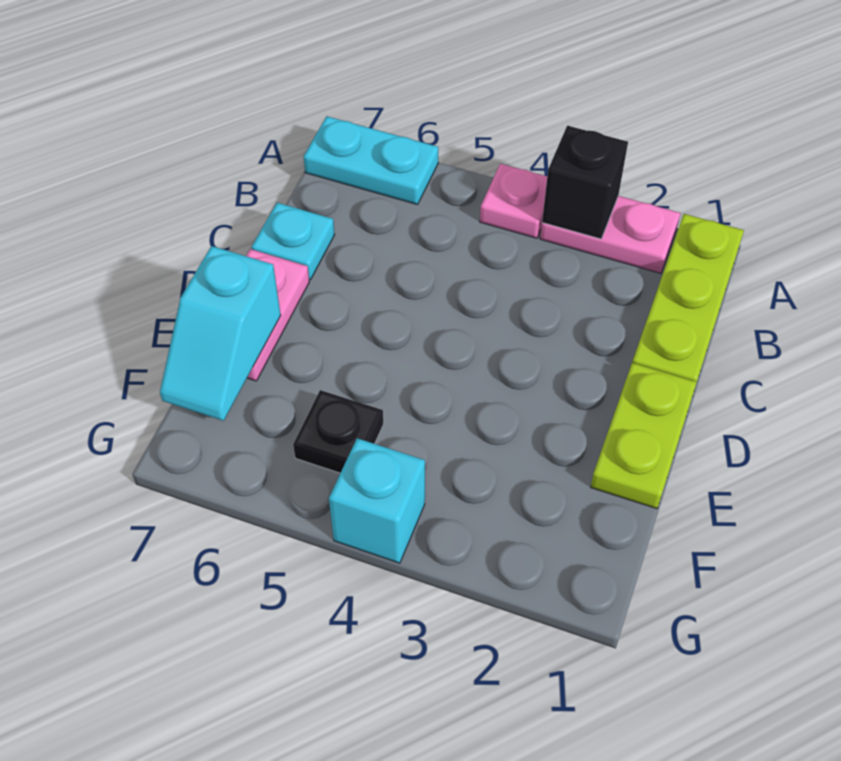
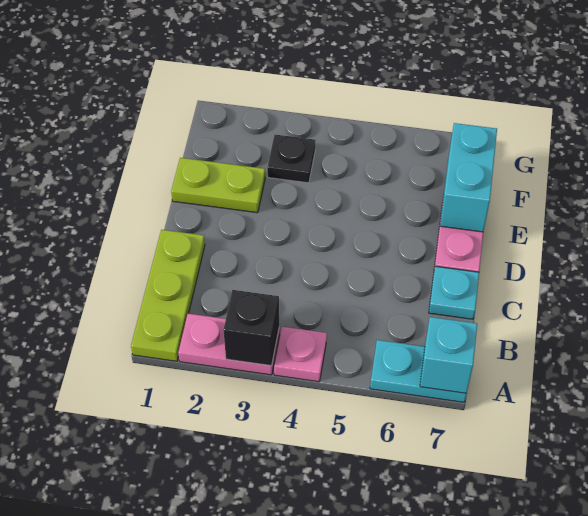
lime 1x2 plate [591,363,697,509] -> lime 1x2 plate turned to [171,158,265,213]
cyan 1x2 slope [160,246,281,421] -> cyan 1x2 brick [440,123,497,232]
black 1x1 plate [293,390,383,473] -> black 1x1 plate moved to [267,135,316,183]
cyan 1x1 brick [329,438,425,563] -> cyan 1x1 brick moved to [420,317,477,393]

